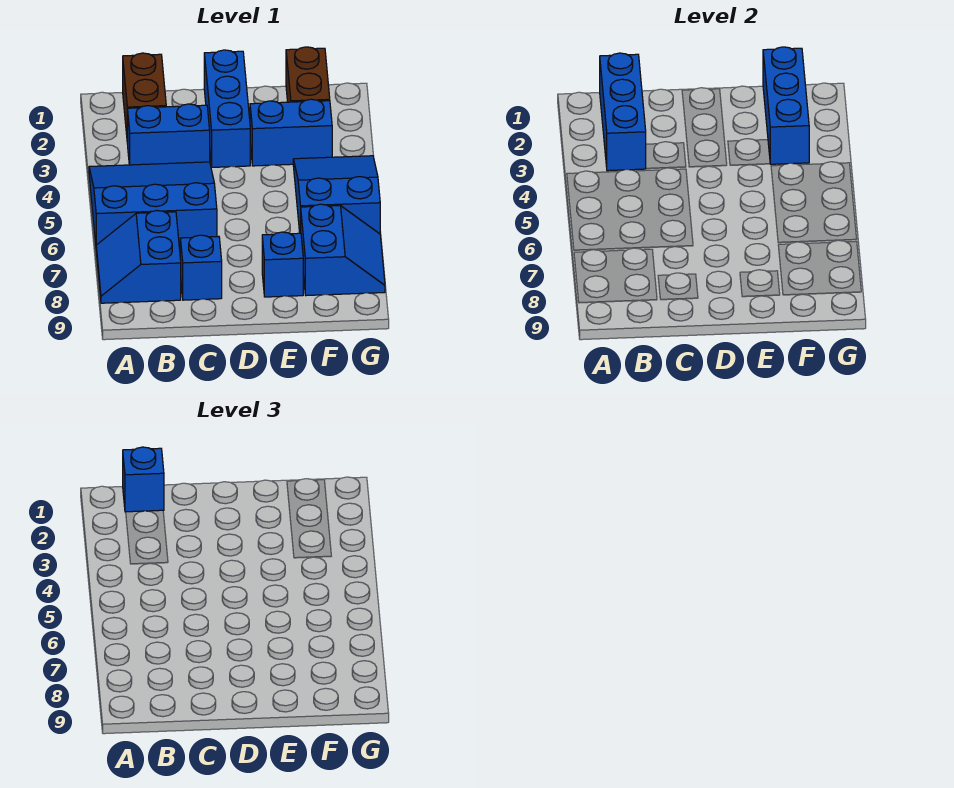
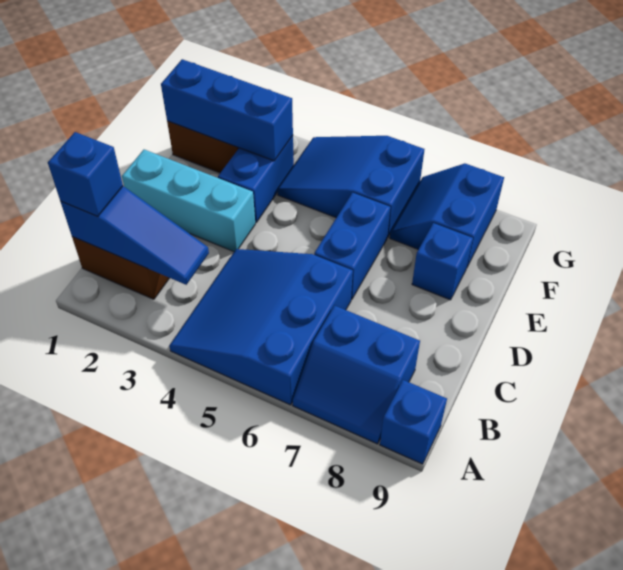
blue 1x3 brick [600,53,646,171] -> blue 1x3 slope [60,186,209,285]
blue 1x2 brick [128,104,210,165] -> blue 1x2 brick moved to [314,193,390,300]
blue 1x1 brick [180,235,222,300] -> blue 1x1 brick moved to [380,380,447,464]
blue 1x3 brick [204,50,250,167] -> cyan 1x3 brick [122,150,255,252]
blue 2x2 slope [301,204,385,296] -> blue 2x2 slope turned to [390,163,504,267]

